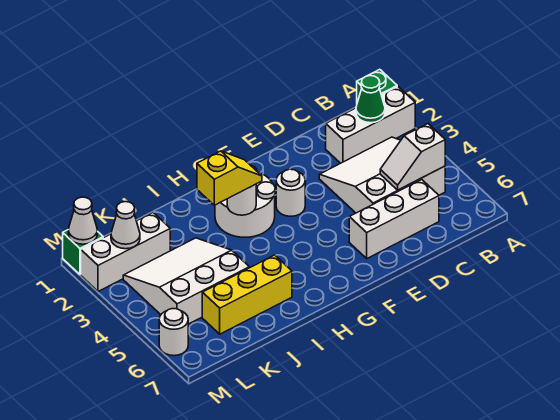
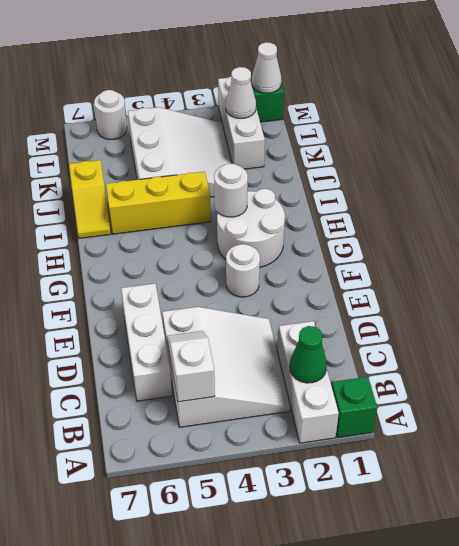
yellow 1x2 slope [197,151,262,205] -> yellow 1x2 slope moved to [69,160,111,238]
yellow 1x3 brick [202,255,292,334] -> yellow 1x3 brick turned to [106,172,211,234]

